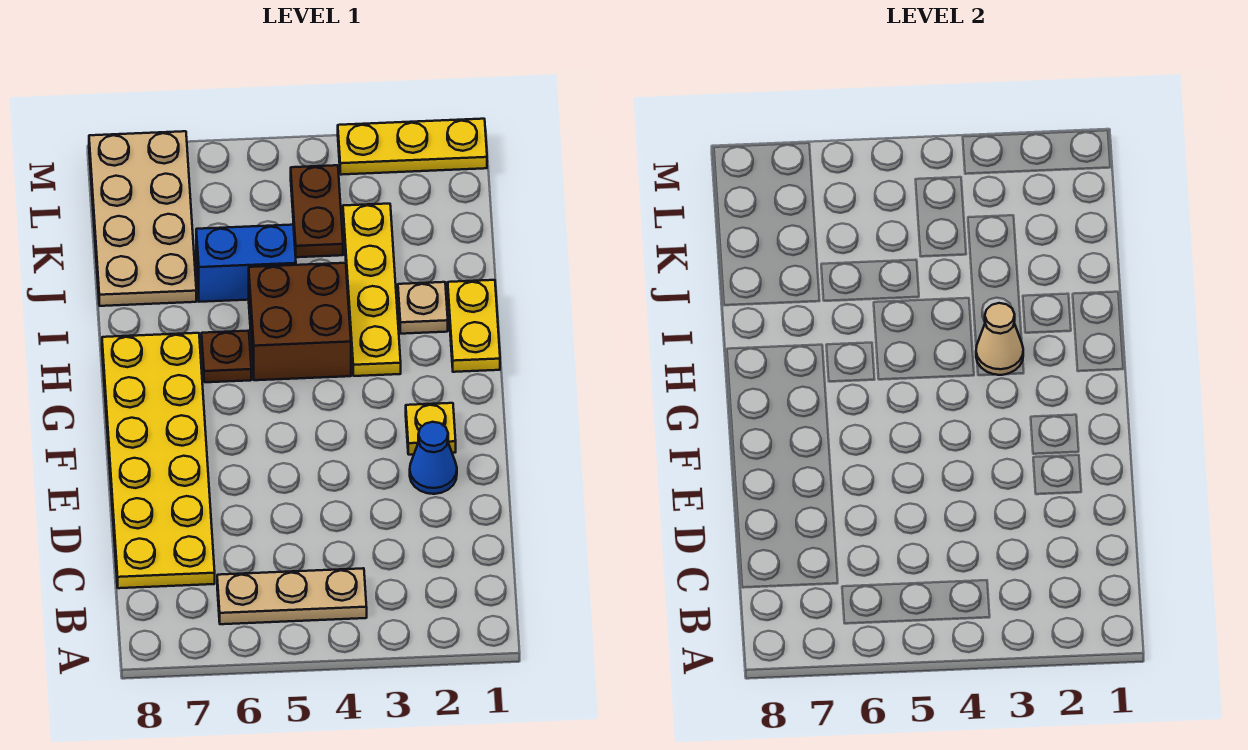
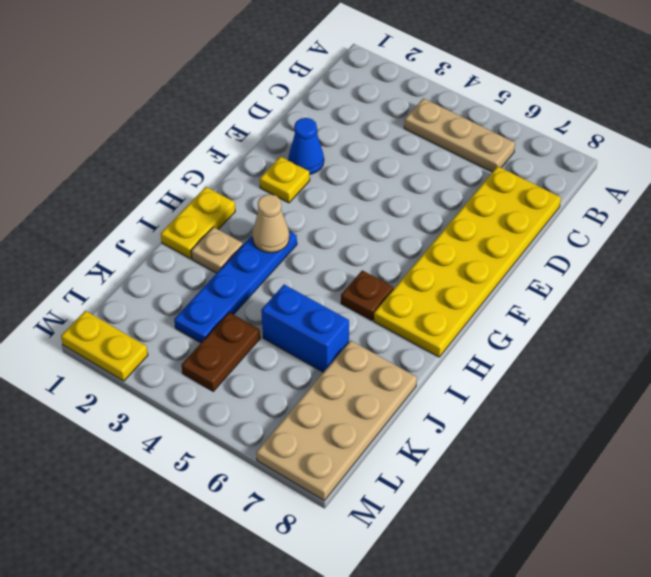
yellow 1x4 plate [343,204,401,376] -> blue 1x4 plate [174,231,297,343]
brown 2x2 brick [249,263,351,380] -> none
yellow 1x3 plate [338,119,487,175] -> yellow 1x2 plate [61,311,148,381]

